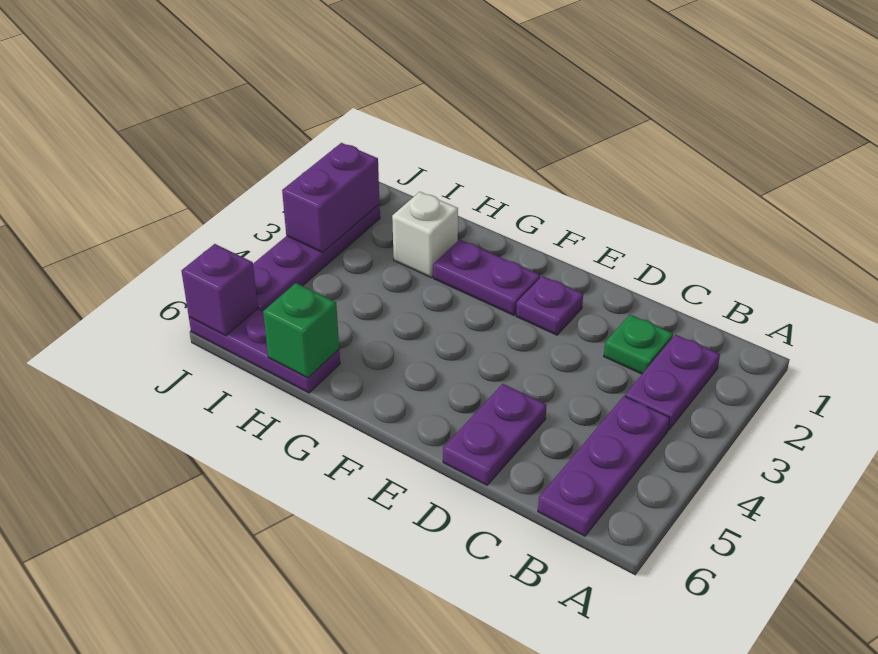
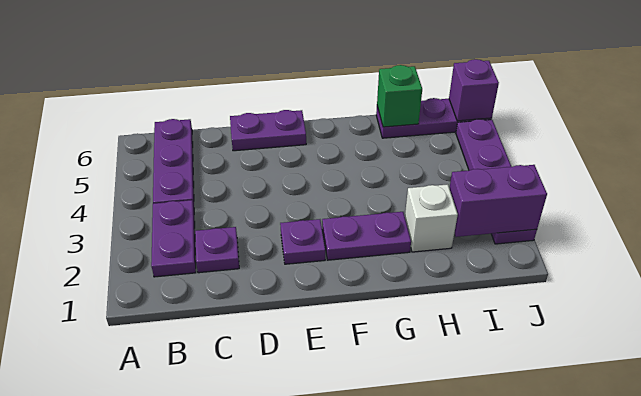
green 1x1 plate [604,315,673,374] -> purple 1x1 plate [195,227,239,273]
purple 1x2 plate [443,384,547,485] -> purple 1x2 plate turned to [230,110,306,151]
purple 1x2 brick [282,143,380,252] -> purple 1x2 brick turned to [449,165,547,237]

